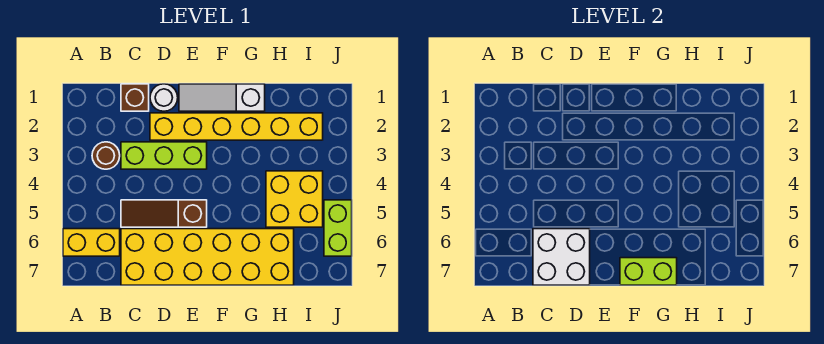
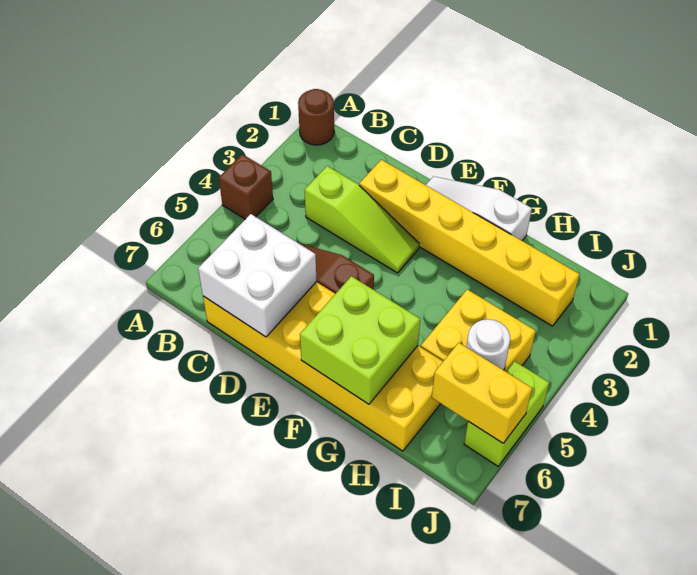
yellow 1x2 brick [63,229,120,256] -> yellow 1x2 brick moved to [432,343,532,443]
brown 1x1 round brick [92,142,120,169] -> brown 1x1 round brick moved to [298,89,334,145]
brown 1x1 brick [121,84,149,111] -> brown 1x1 brick moved to [219,154,273,219]
lime 1x3 brick [121,142,207,169] -> lime 1x3 slope [304,166,419,273]
white 1x1 round brick [150,84,178,111] -> white 1x1 round brick moved to [467,319,510,370]
lime 1x2 brick [620,258,677,285] -> lime 2x2 brick [300,276,420,404]

